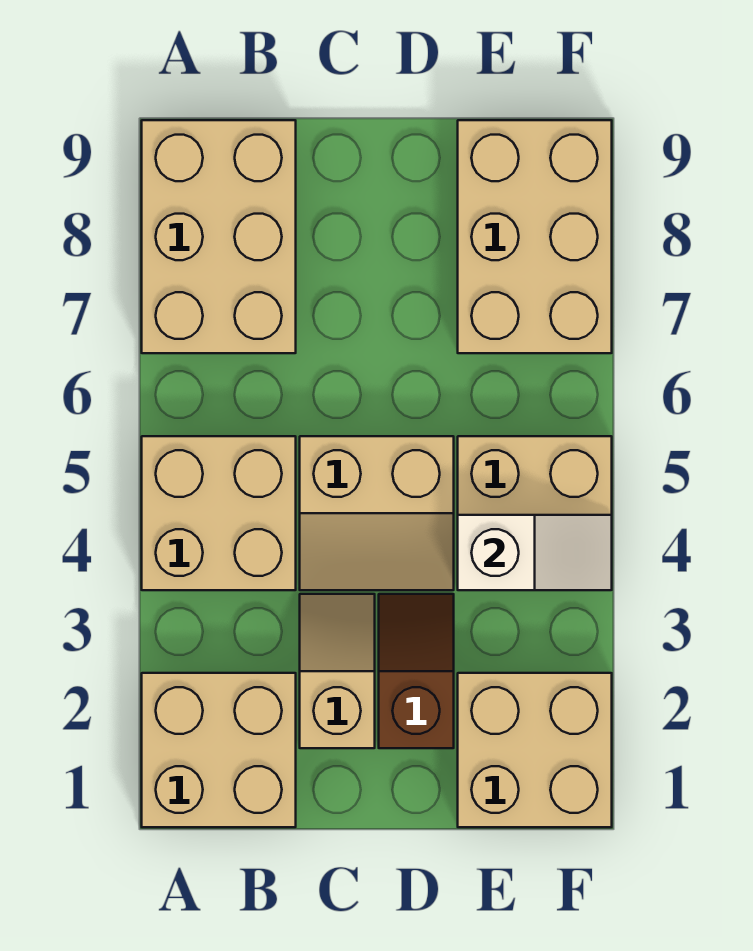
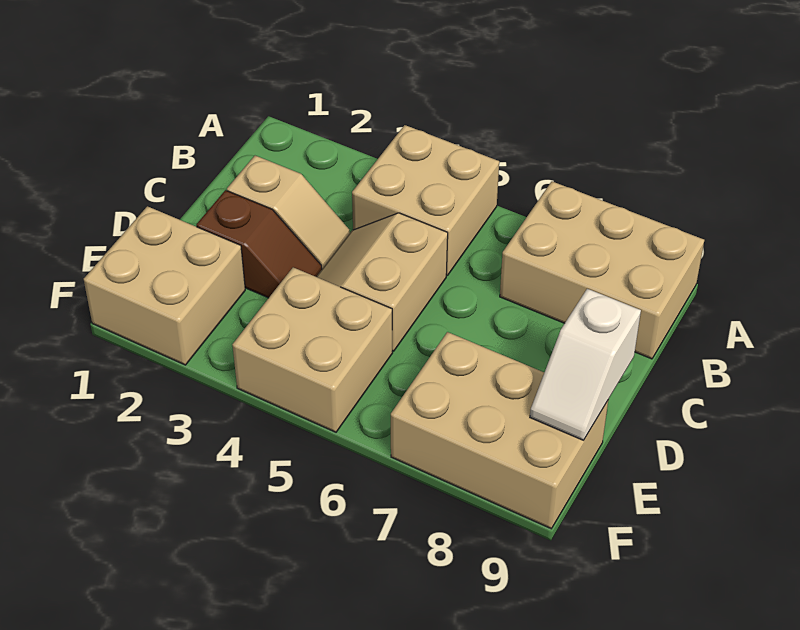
tan 2x2 brick [142,673,296,827] -> none
white 1x2 slope [458,515,612,590] -> white 1x2 slope moved to [530,289,641,440]

